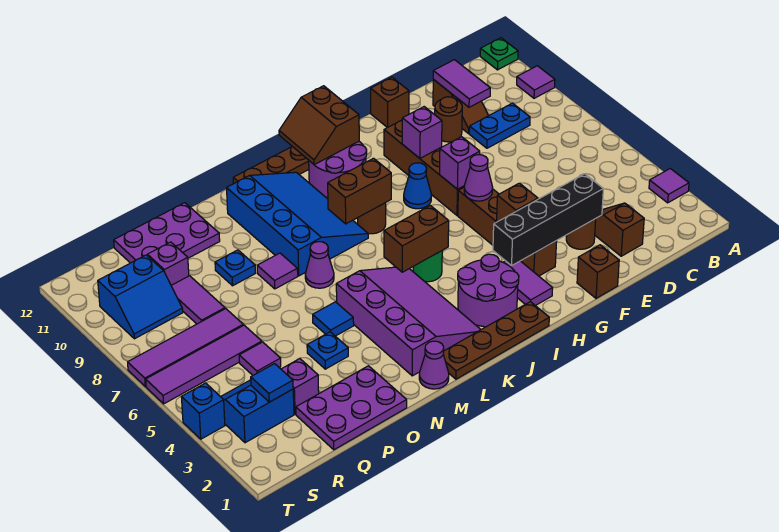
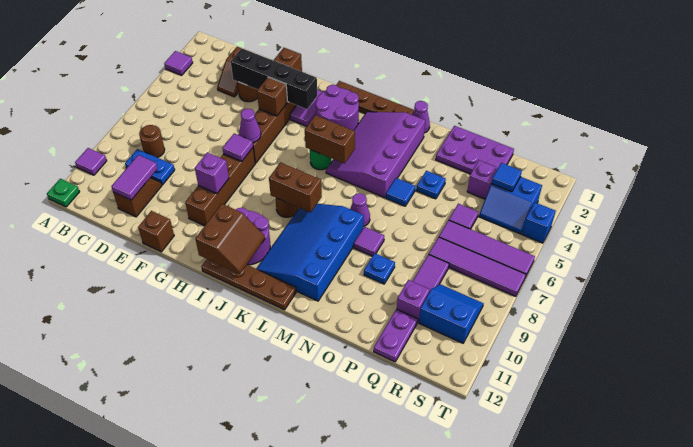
brown 1x1 round brick [435,97,462,142] -> brown 1x1 round brick moved to [139,125,165,158]
purple 1x1 brick [440,137,480,189] -> purple 1x1 tile [222,133,253,161]
blue 1x1 cone [404,163,432,209] -> none
purple 2x3 plate [114,203,220,263] -> purple 1x2 plate [374,309,418,362]

